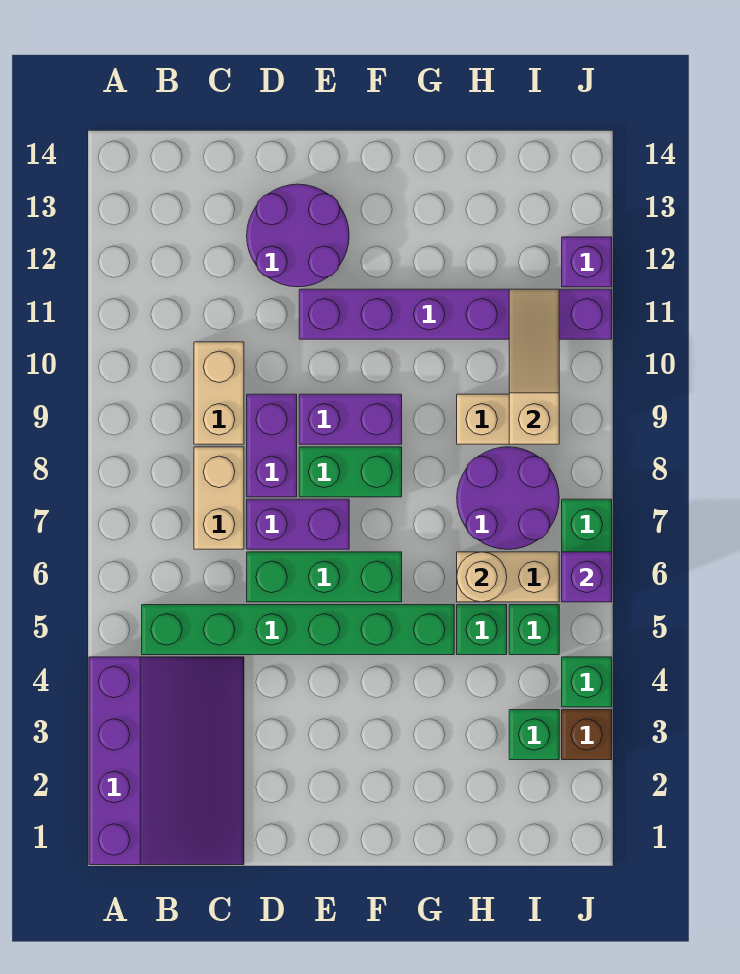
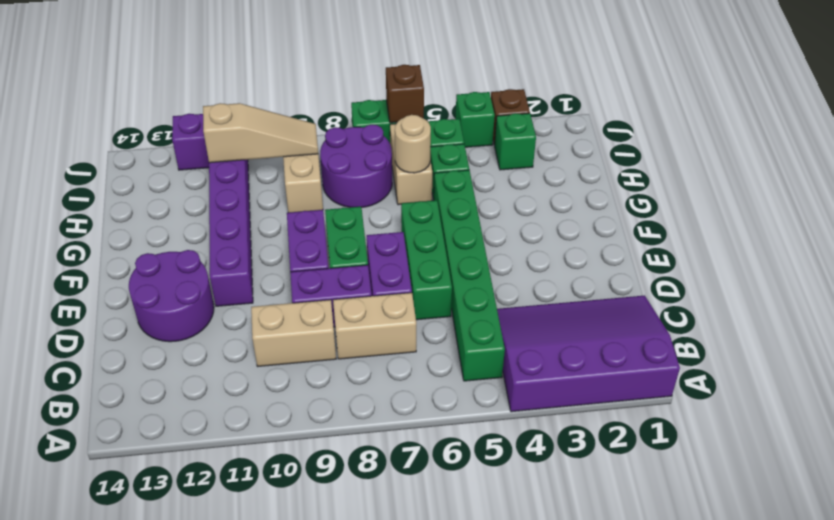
tan 1x3 slope [509,289,559,444] -> tan 1x3 slope turned to [203,103,318,163]
purple 1x1 brick [562,552,612,602] -> brown 1x1 brick [386,65,424,123]

